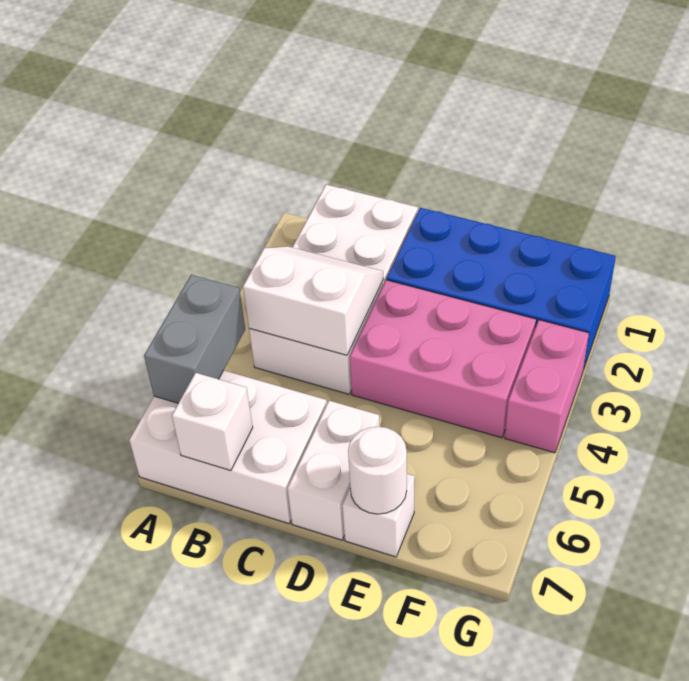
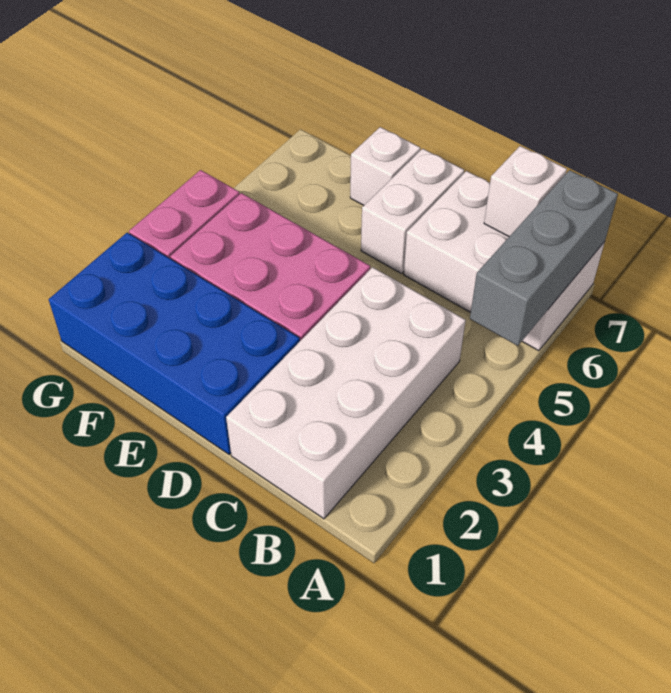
grey 1x2 brick [144,275,245,403] -> grey 1x3 brick [470,170,618,346]
white 2x2 slope [243,246,383,355] -> none
white 1x1 round brick [348,427,407,514] -> none

